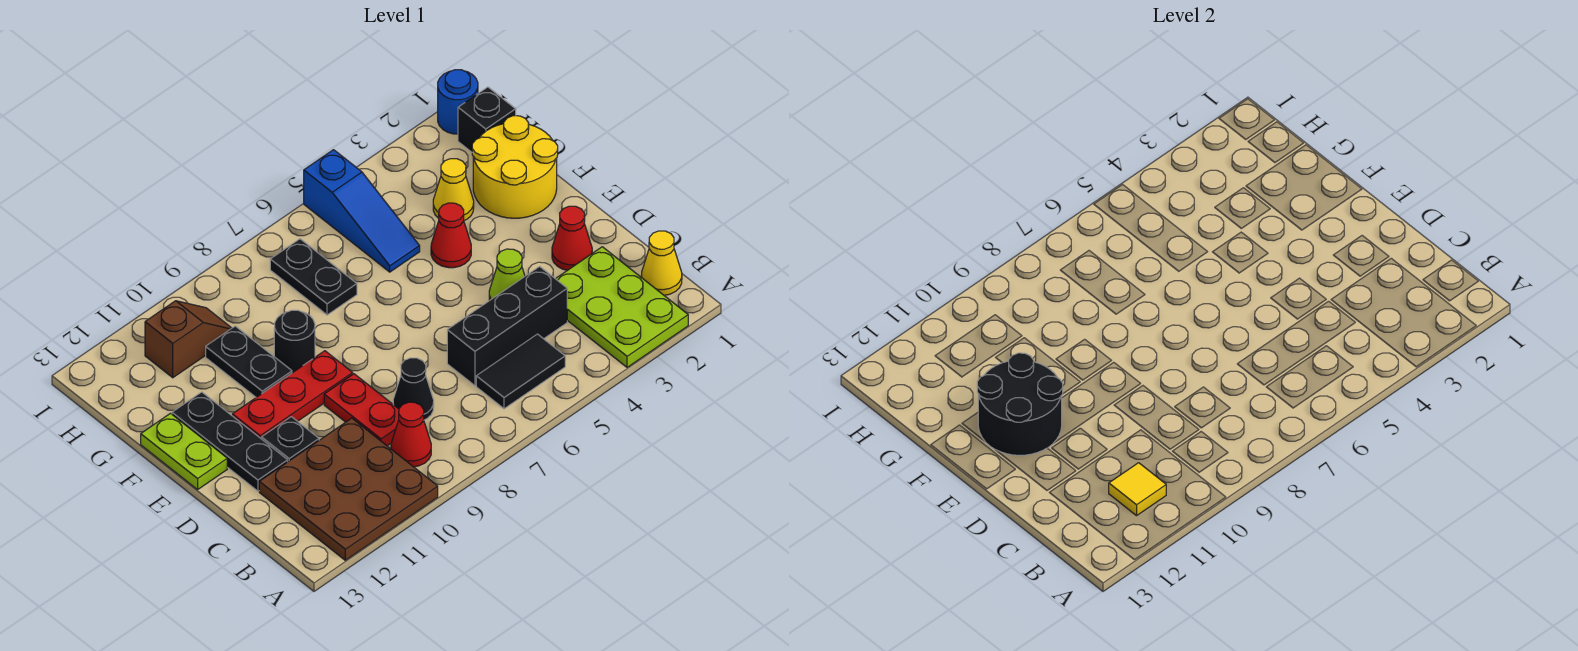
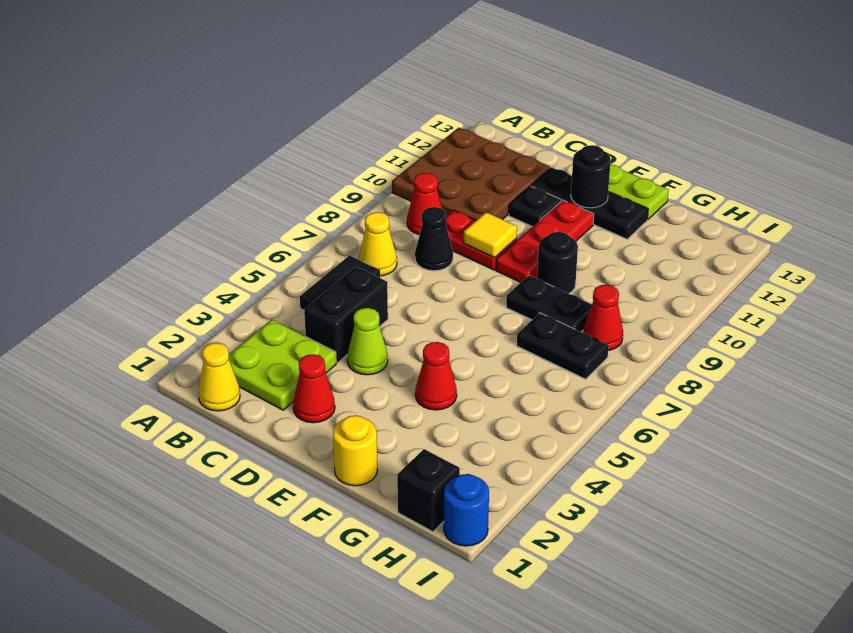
lime 2x3 plate [556,247,688,367] -> lime 2x2 plate [229,319,336,410]
yellow 1x1 tile [1109,463,1166,516] -> yellow 1x1 tile moved to [464,212,517,257]
black 1x3 brick [447,266,567,386] -> black 1x2 brick [304,267,388,363]
black 2x2 round brick [977,353,1063,455] -> black 1x1 round brick [571,145,611,208]
yellow 2x2 round brick [472,116,558,218] -> yellow 1x1 round brick [333,415,377,486]
black 1x2 plate [206,326,292,397] -> black 1x2 plate moved to [506,276,592,332]
yellow 1x1 cone [433,159,474,221] -> yellow 1x1 cone moved to [359,212,397,276]
blue 1x3 slope [304,150,420,272] -> none
none -> red 1x1 cone [583,285,623,350]
brown 1x2 slope [145,301,232,378] -> none

